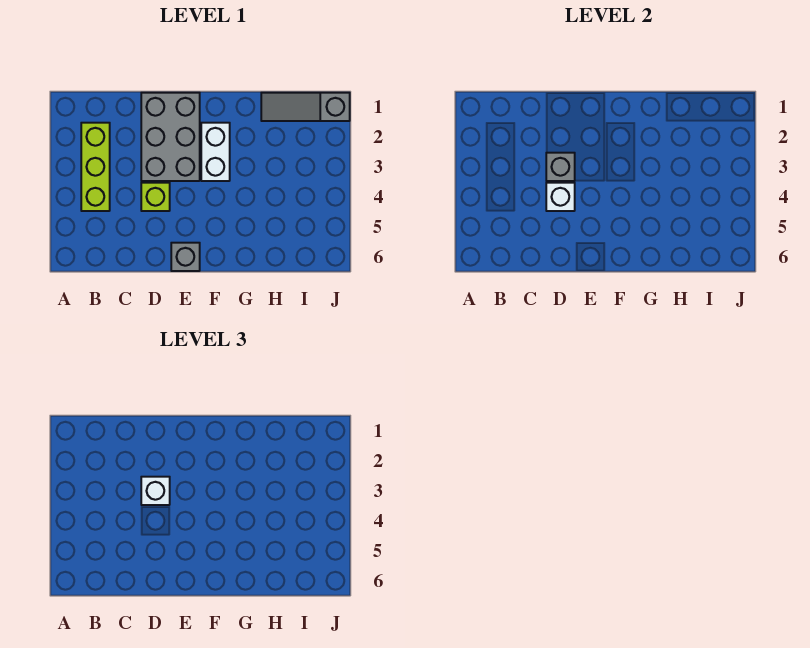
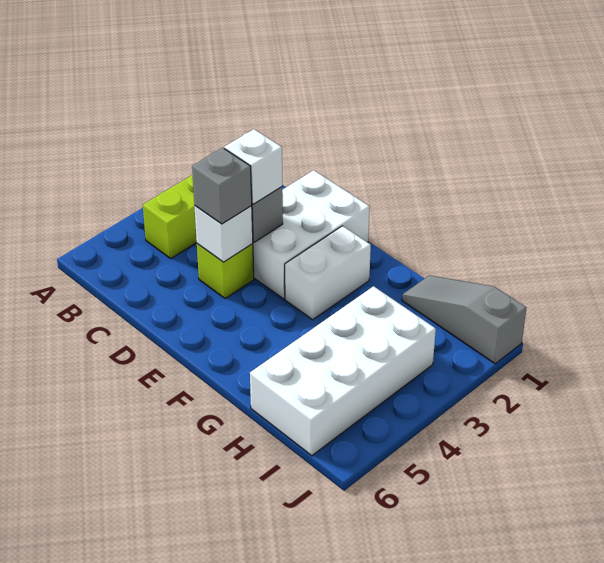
grey 2x3 brick [141,93,200,181] -> white 2x3 brick [253,170,370,299]
grey 1x1 brick [171,243,200,271] -> grey 1x1 brick moved to [192,148,252,224]
none -> white 2x4 brick [250,286,436,456]

